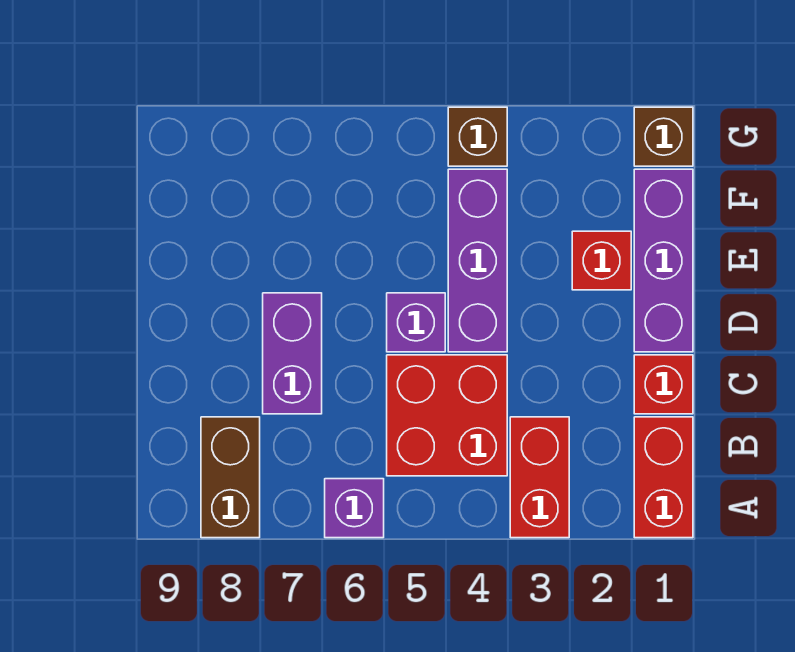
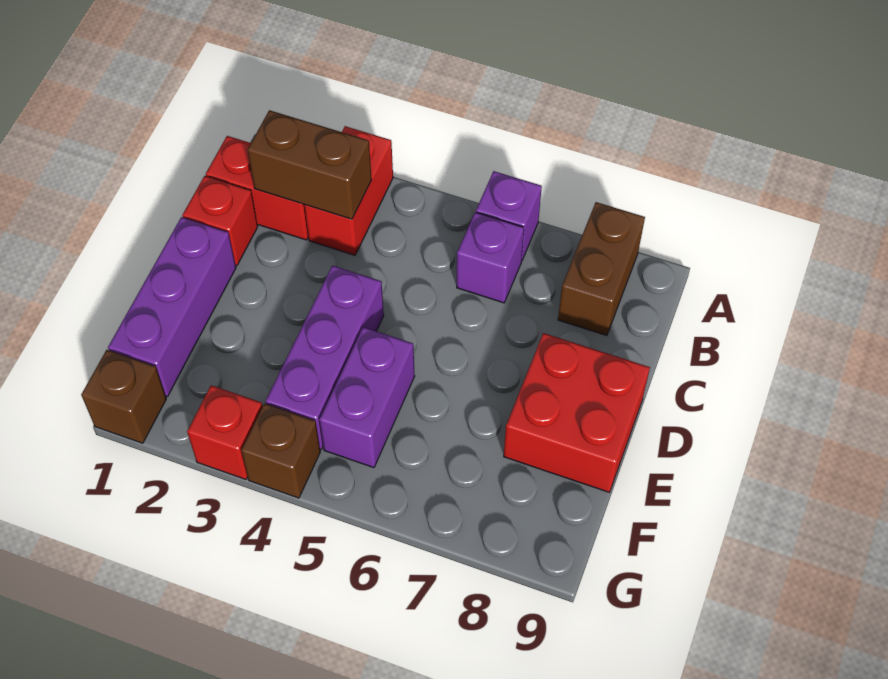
red 1x2 brick [634,417,693,538] -> red 1x2 brick turned to [206,136,308,240]
none -> brown 1x2 brick [248,110,372,219]
red 2x2 brick [387,355,507,476] -> red 2x2 brick moved to [504,333,650,492]
purple 1x2 brick [263,293,322,414] -> purple 1x2 brick moved to [319,327,415,468]
purple 1x1 brick [387,293,445,352] -> purple 1x1 brick moved to [457,212,524,303]
red 1x1 brick [572,231,631,290] -> red 1x1 brick moved to [187,385,263,479]

